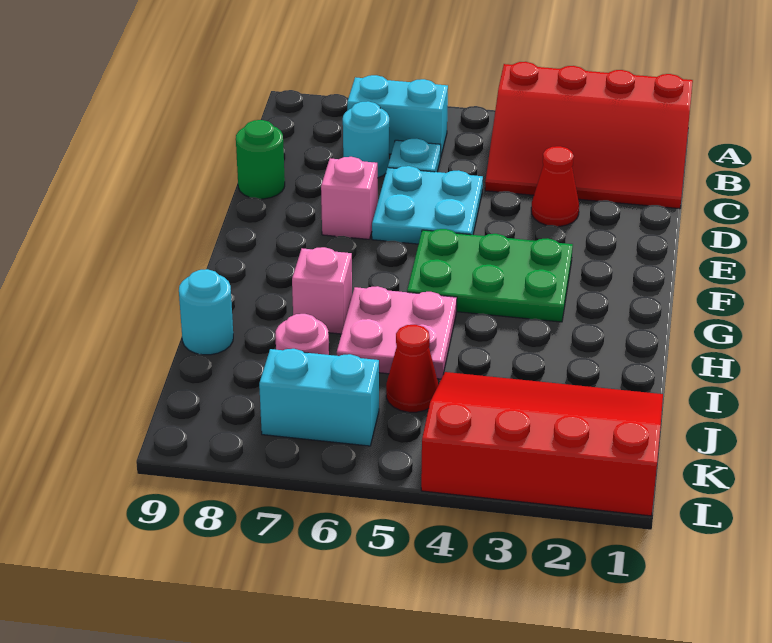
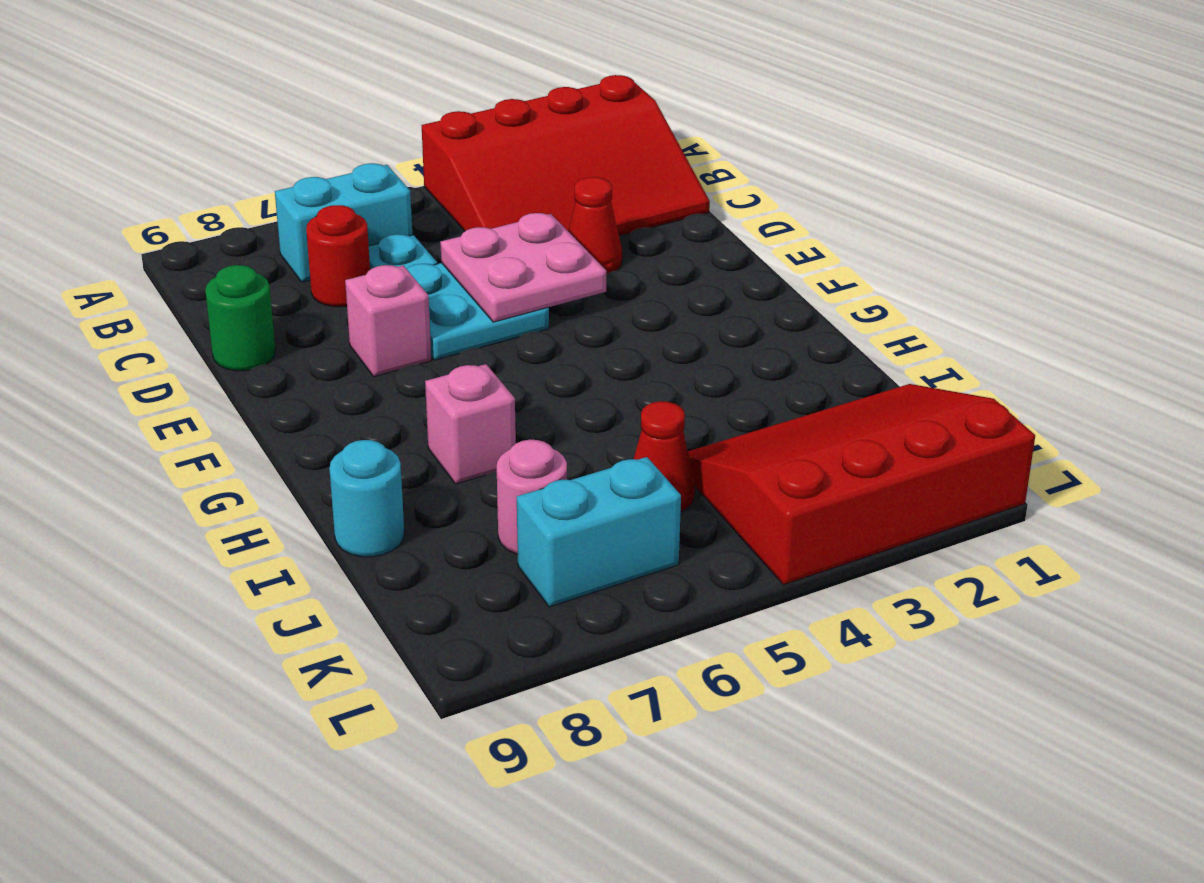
cyan 1x1 round brick [343,101,389,178] -> red 1x1 round brick [306,205,370,307]
green 2x3 plate [407,229,573,322] -> none
pink 2x2 plate [337,286,457,379] -> pink 2x2 plate moved to [440,213,606,322]

